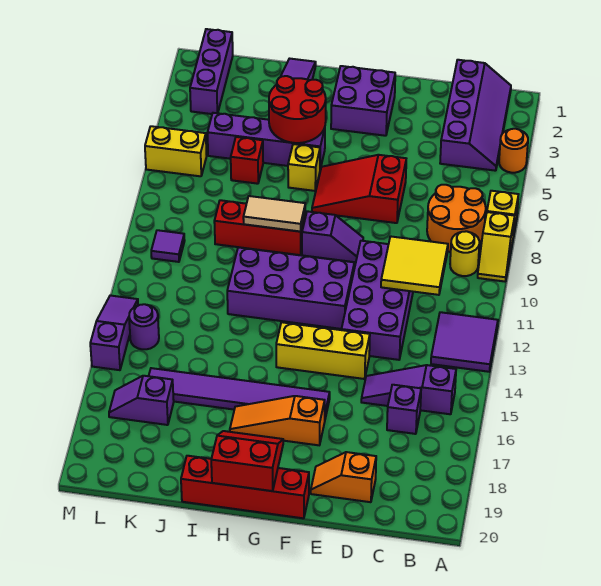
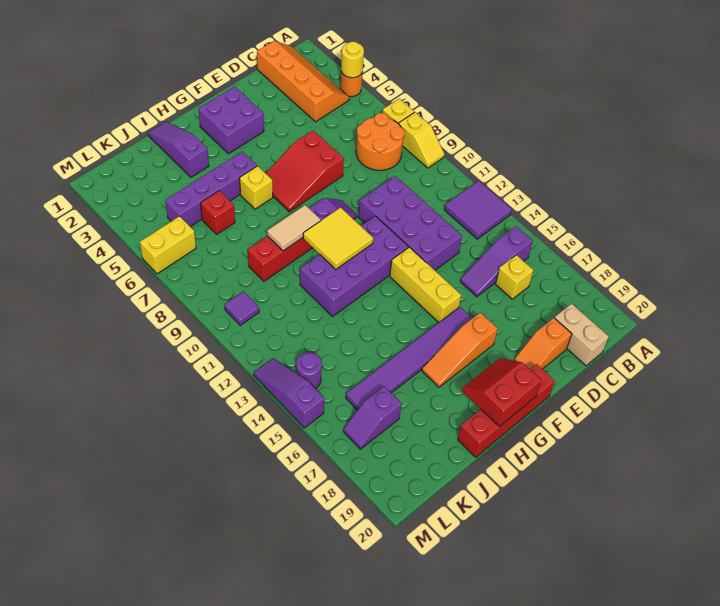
purple 2x4 slope [440,60,511,171] -> orange 2x4 slope [257,41,349,122]
yellow 1x1 round brick [450,231,479,276] -> yellow 1x1 round brick moved to [341,42,364,78]
yellow 2x2 tile [381,236,448,295] -> yellow 2x2 tile moved to [303,207,373,269]
purple 1x1 brick [387,385,421,434] -> yellow 1x1 brick [496,255,533,299]
none -> tan 1x2 brick [555,304,609,366]
yellow 1x3 brick [276,322,370,379] -> yellow 1x3 brick turned to [390,247,461,323]
red 2x2 round brick [269,76,326,143] -> none
purple 1x3 brick [190,29,233,114] -> none

